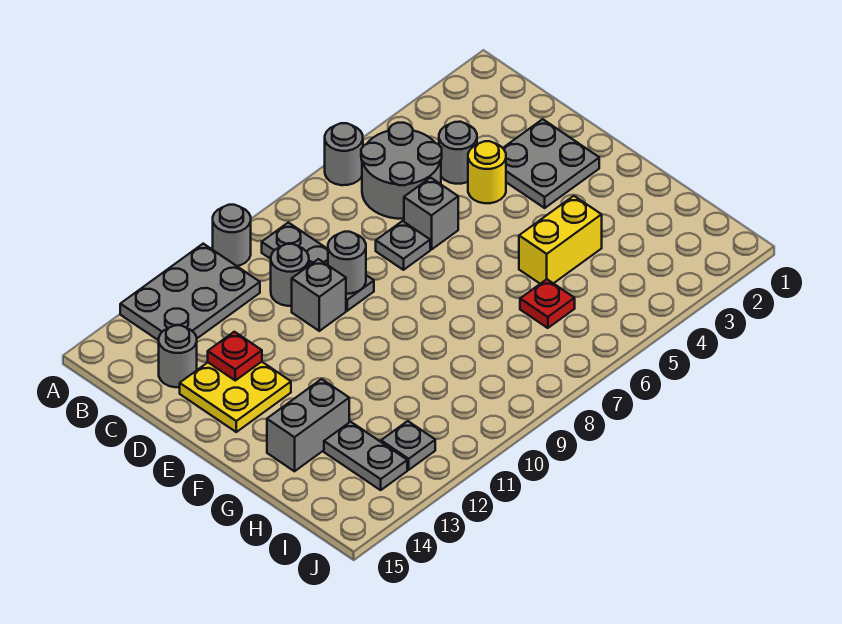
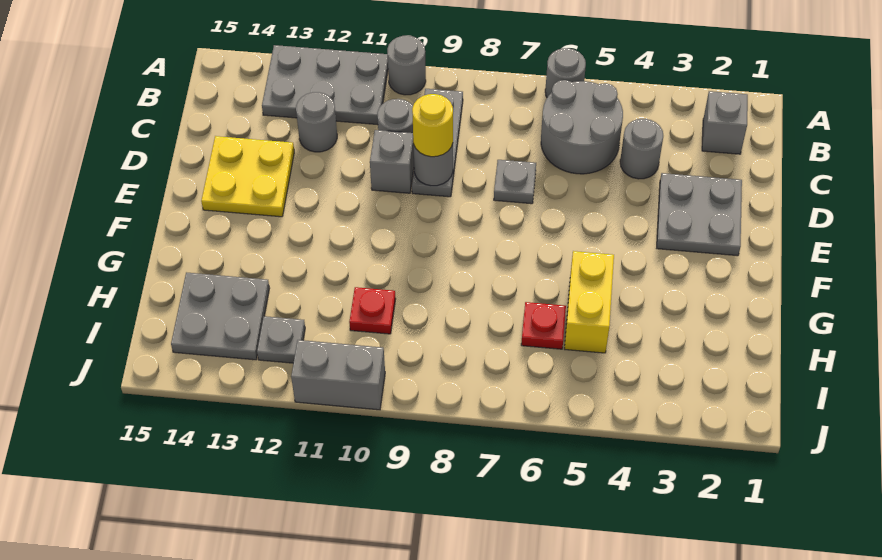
grey 1x1 round brick [159,325,197,387] -> grey 1x1 round brick moved to [296,92,337,152]
yellow 1x1 round brick [468,141,506,203] -> yellow 1x1 round brick moved to [412,94,453,157]
grey 1x1 brick [404,178,458,250] -> grey 1x1 brick moved to [702,91,748,154]
red 1x1 plate [208,332,262,380] -> red 1x1 plate moved to [349,287,396,334]
yellow 1x2 brick [519,196,602,284] -> yellow 1x2 brick turned to [565,251,614,353]
grey 1x2 brick [267,379,349,471] -> grey 1x2 brick moved to [291,340,385,410]
grey 1x2 plate [324,422,407,490] -> grey 2x2 plate [171,272,270,360]

